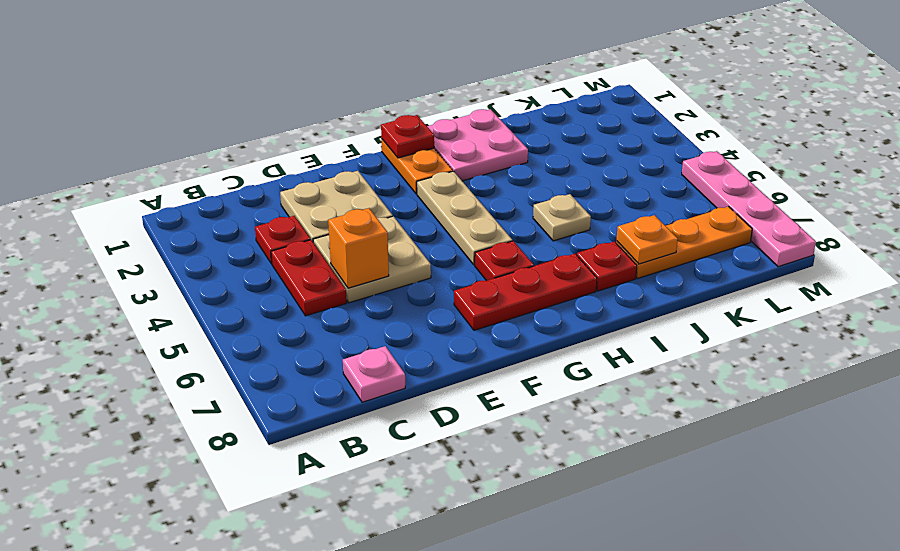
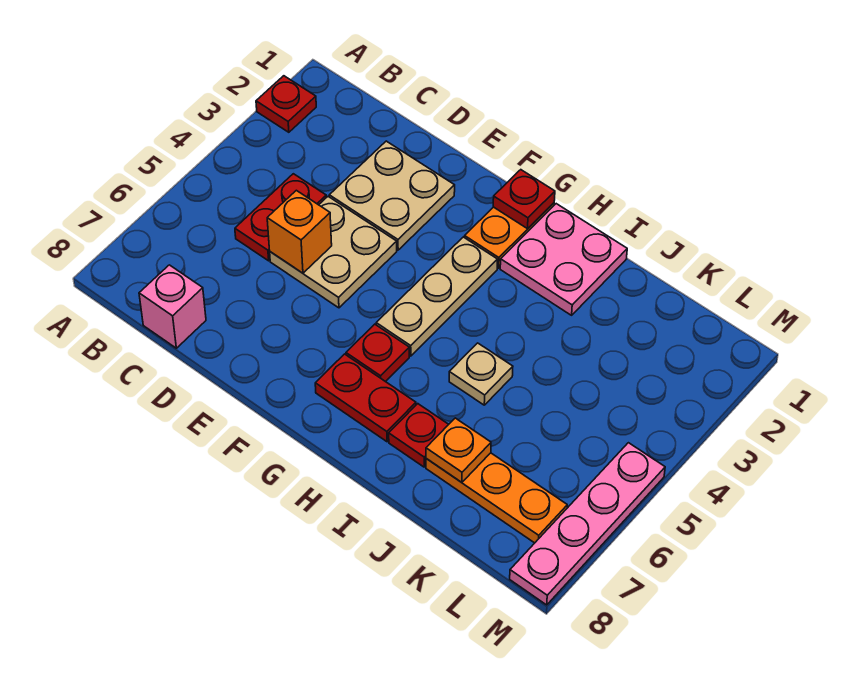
red 1x1 plate [255,216,310,264] -> red 1x1 plate moved to [256,76,316,132]
pink 1x1 plate [343,346,405,402] -> pink 1x1 brick [139,265,206,348]
red 1x3 plate [454,254,597,330] -> red 1x2 plate [315,354,416,442]

